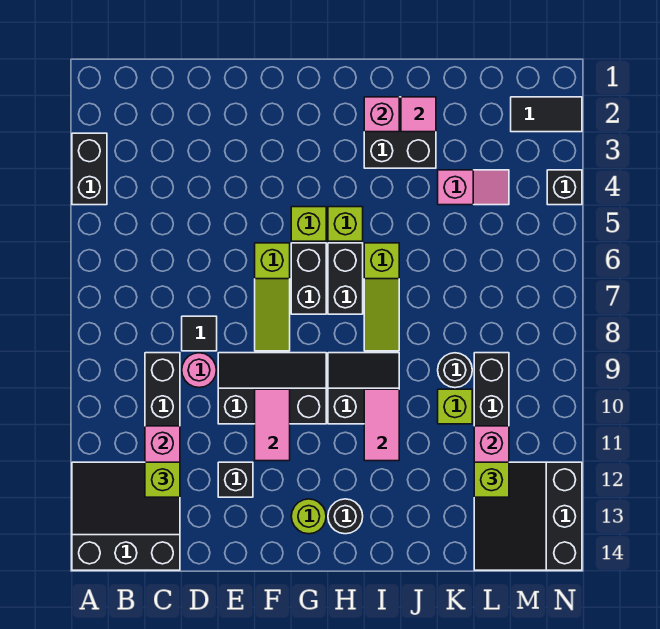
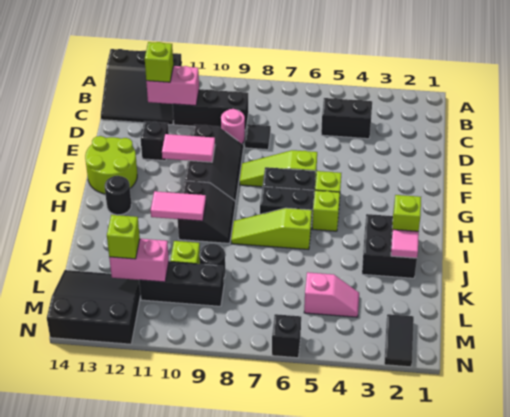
black 1x2 brick [72,133,107,205] -> black 1x2 brick moved to [321,98,372,139]
black 3x3 slope [72,462,180,570] -> black 3x3 slope turned to [101,49,182,125]
lime 1x1 round brick [291,499,326,534] -> lime 2x2 round brick [85,136,137,194]
pink 1x1 brick [364,97,399,132] -> lime 1x1 brick [392,195,421,231]
pink 1x2 slope [438,170,509,205] -> pink 1x2 slope turned to [304,272,359,317]
black 1x1 brick [547,170,582,205] -> black 1x1 brick moved to [272,314,301,358]

